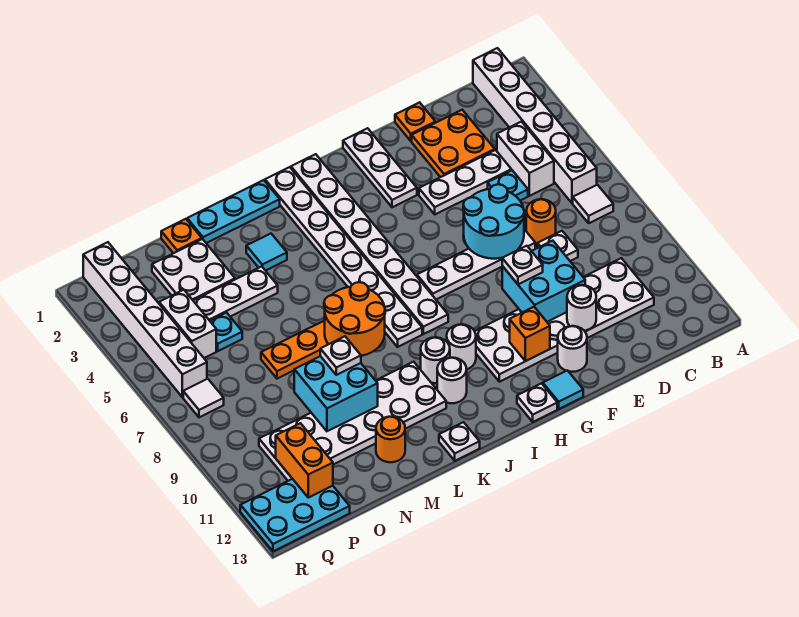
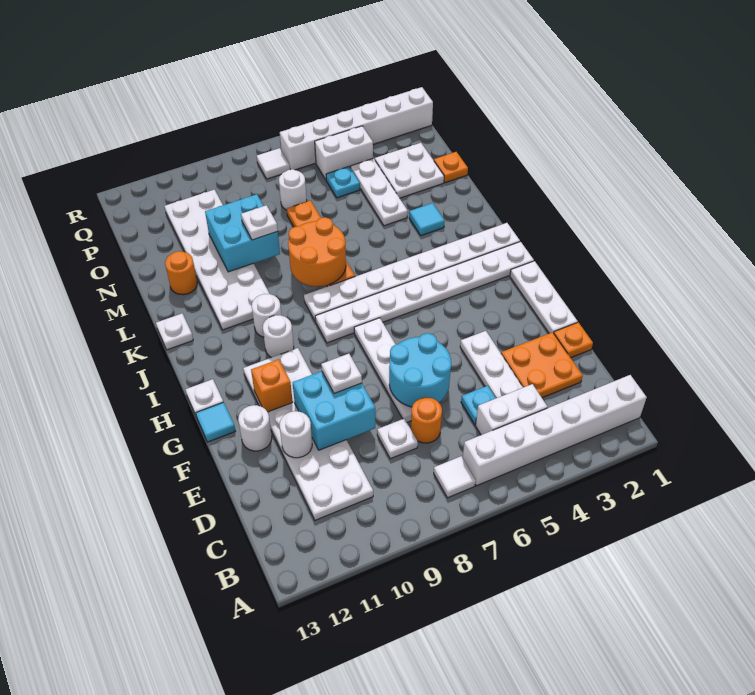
white 1x3 plate [343,128,417,207] -> white 1x3 plate turned to [510,261,578,333]
white 1x1 round brick [437,358,467,403] -> white 1x1 round brick moved to [279,169,307,210]
cyan 1x3 plate [187,180,280,243] -> none
orange 1x2 brick [276,423,333,498] -> none
cyan 2x3 plate [240,479,350,551] -> none

